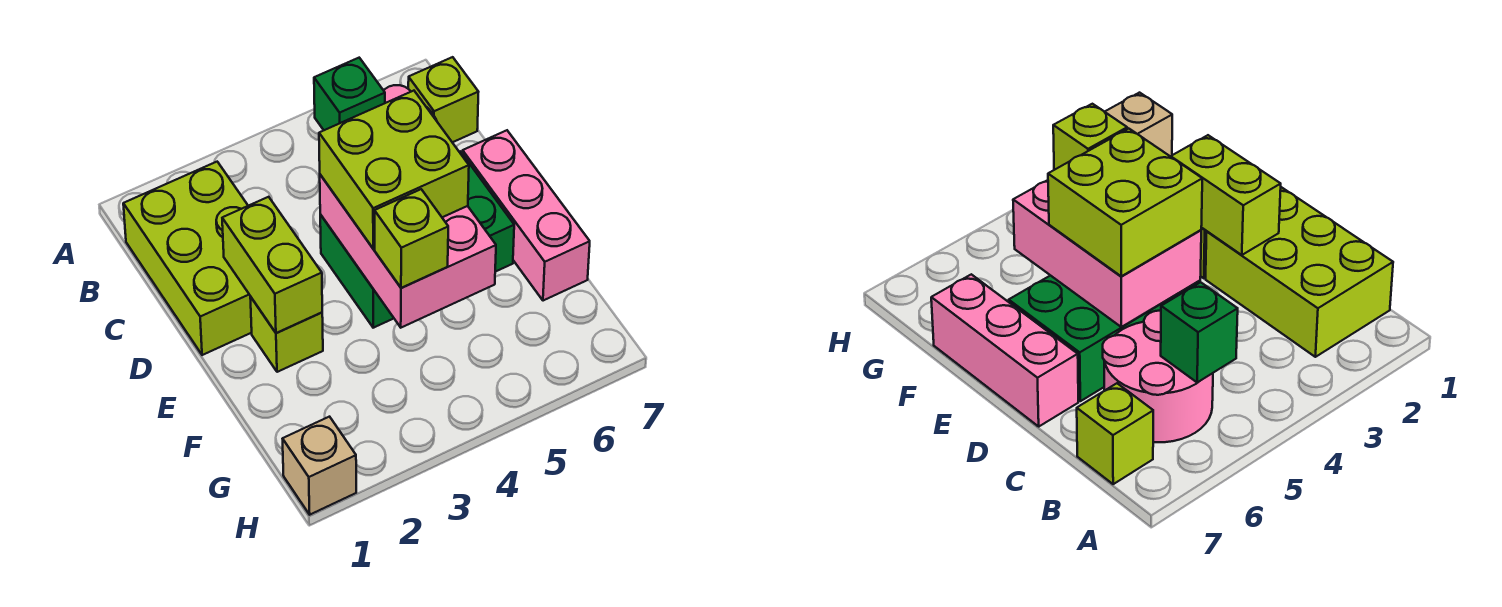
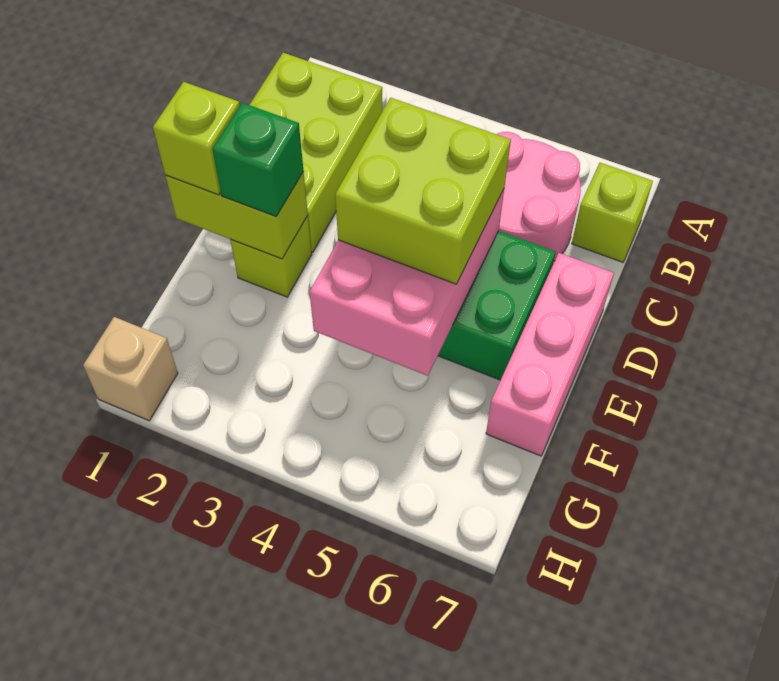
green 1x1 brick [314,58,385,130] -> green 1x1 brick moved to [212,103,304,216]
lime 1x2 brick [222,197,322,333] -> lime 1x2 brick turned to [165,172,308,259]
lime 1x1 brick [375,189,448,288] -> lime 1x1 brick moved to [153,82,240,195]

